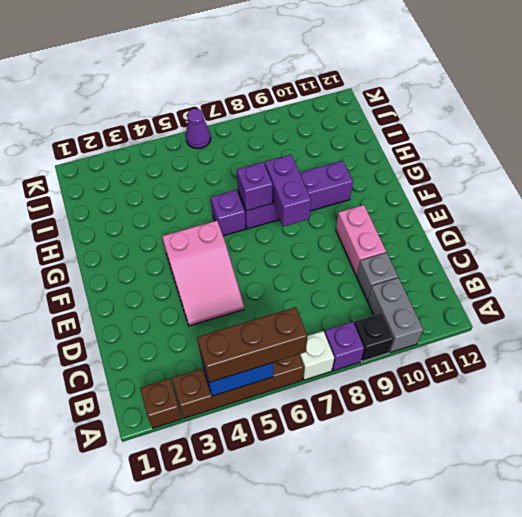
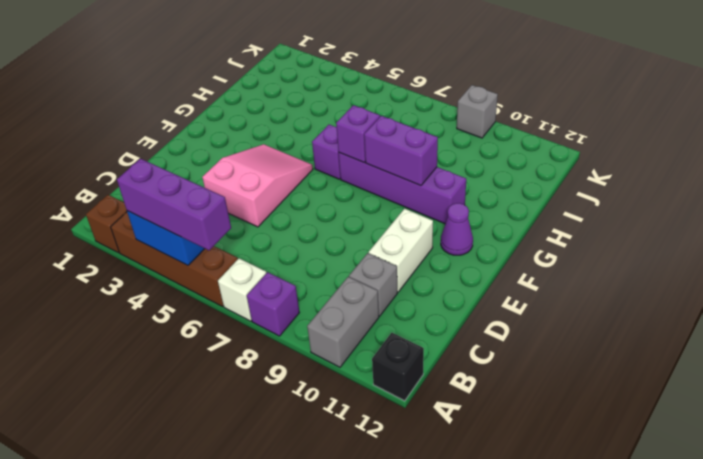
brown 1x3 brick [197,307,308,382] -> purple 1x3 brick [117,159,231,250]
black 1x1 brick [354,313,394,362] -> black 1x1 brick moved to [372,333,424,401]
pink 2x3 slope [162,221,244,326] -> pink 2x3 slope turned to [202,144,313,227]
pink 1x2 brick [336,205,386,276] -> white 1x2 brick [369,209,433,292]
purple 1x2 brick [265,155,311,226] -> purple 1x2 brick turned to [364,116,438,186]
purple 1x1 cone [186,109,211,149] -> purple 1x1 cone moved to [441,203,473,255]
none -> grey 1x1 brick [457,85,498,138]

